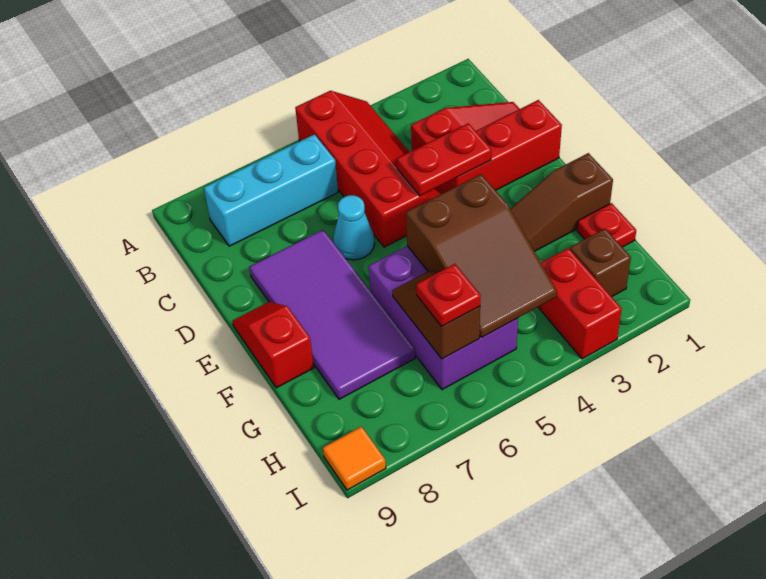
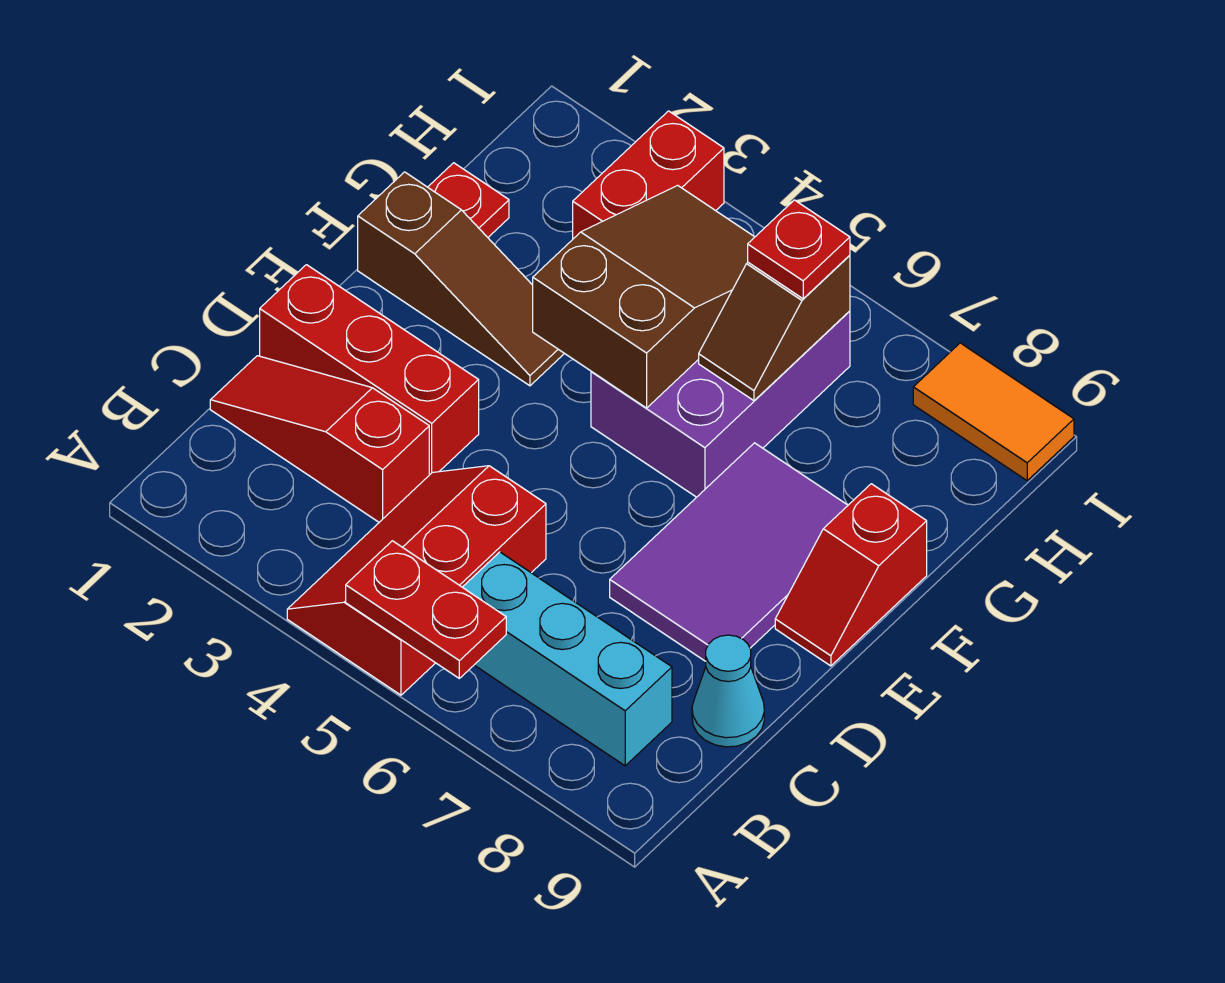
red 2x4 slope [295,91,444,247] -> red 2x3 slope [287,466,546,695]
red 1x2 plate [397,123,491,196] -> red 1x2 plate moved to [346,541,506,678]
cyan 1x1 cone [333,195,375,260] -> cyan 1x1 cone moved to [692,635,764,747]
purple 2x4 tile [249,230,415,399] -> purple 2x3 tile [610,443,848,661]
brown 1x1 brick [570,229,631,297] -> none
orange 1x1 tile [323,426,386,490] -> orange 1x2 tile [913,343,1074,481]

